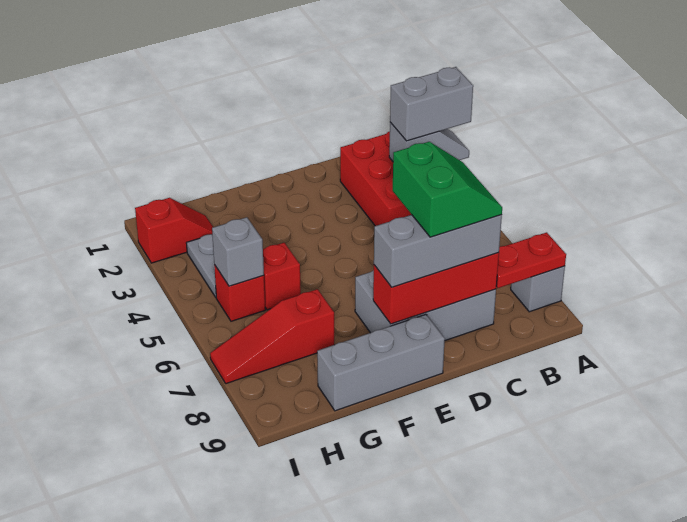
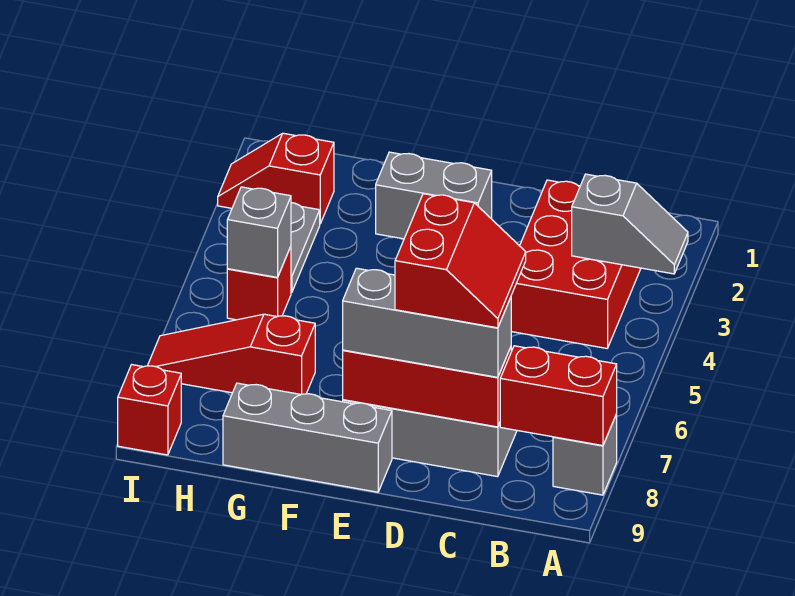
grey 1x2 brick [390,67,473,141] -> grey 1x2 brick moved to [376,152,492,239]
red 1x2 plate [496,232,566,288] -> red 1x2 brick [500,346,617,446]
green 2x2 slope [393,142,502,237] -> red 2x2 slope [395,194,526,328]
red 1x1 brick [263,243,301,310] -> red 1x1 brick moved to [118,365,181,455]
red 1x2 slope [135,198,213,263] -> red 1x2 slope turned to [218,133,334,223]

